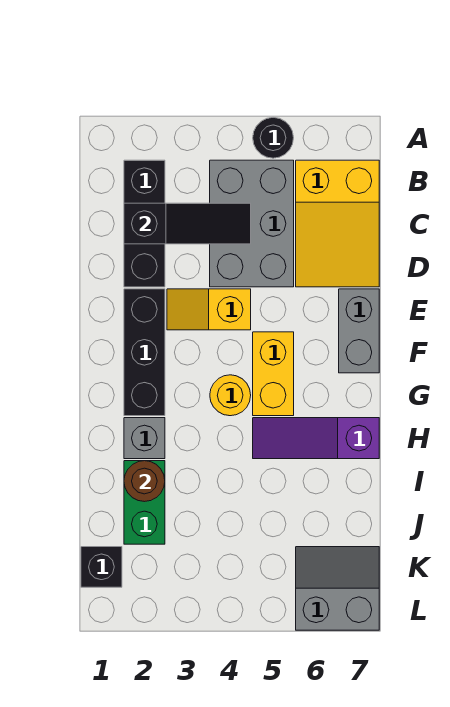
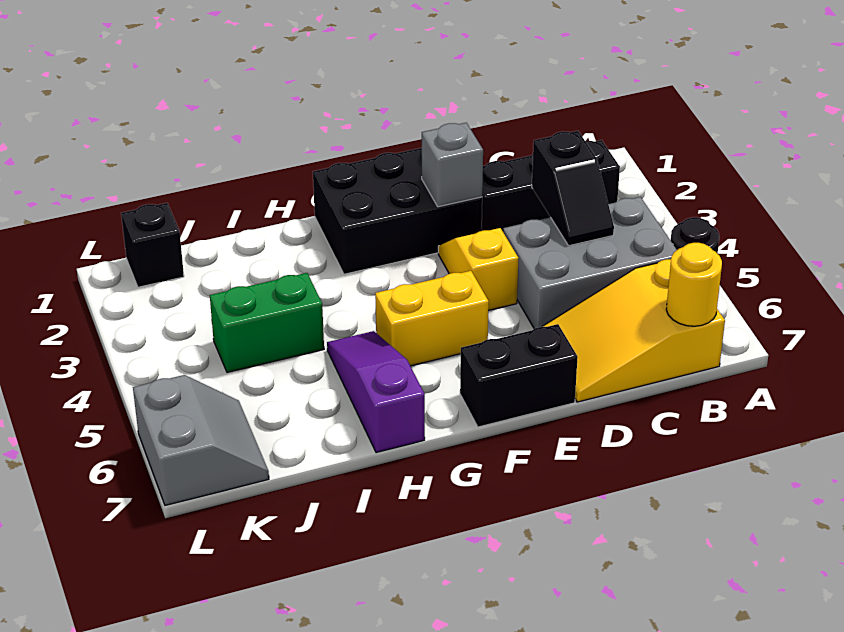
black 1x3 slope [124,203,251,244] -> black 1x2 slope [532,131,614,246]
black 1x3 brick [124,289,165,416] -> black 2x3 brick [313,148,482,274]
grey 1x2 brick [339,289,379,373] -> black 1x2 brick [460,324,578,427]
yellow 1x1 round brick [210,375,251,416] -> yellow 1x1 round brick moved to [666,243,722,326]
grey 1x1 brick [124,418,165,459] -> grey 1x1 brick moved to [422,123,483,207]
green 1x2 brick [124,461,165,544] -> green 1x2 brick moved to [210,273,324,372]
brown 1x1 round brick [124,461,165,502] -> none

